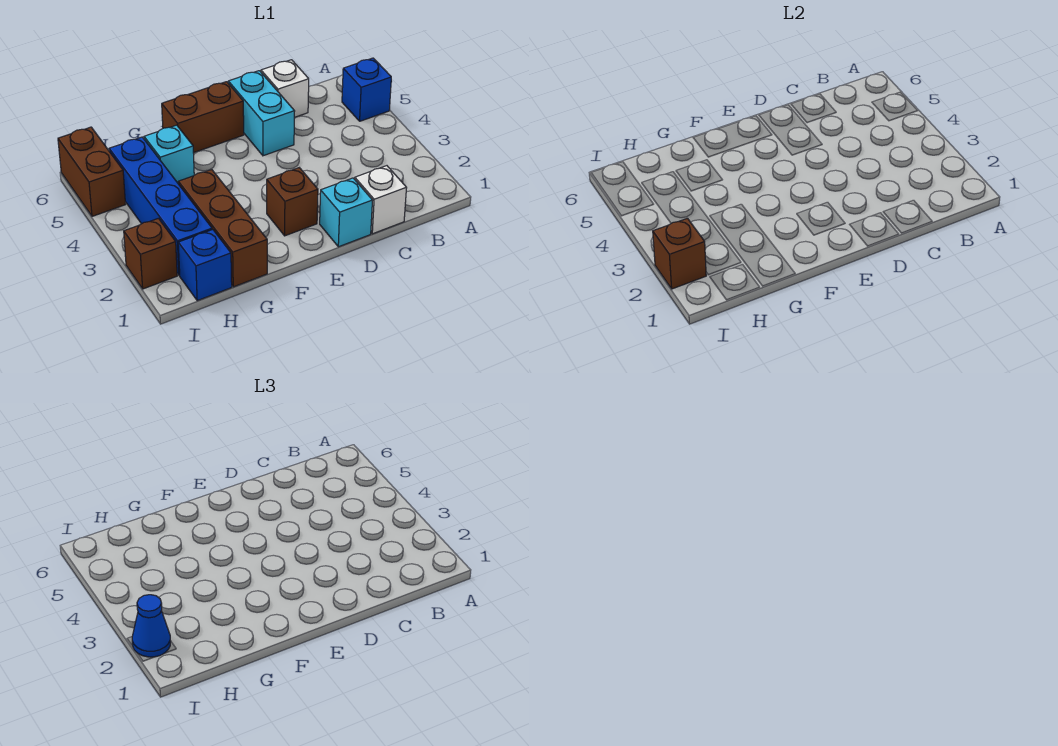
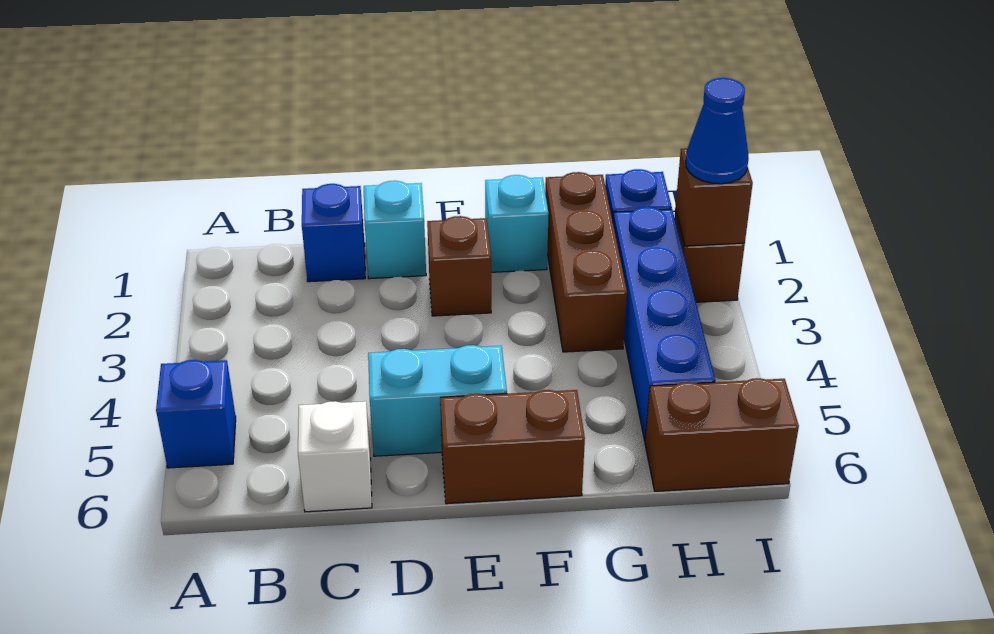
white 1x1 brick [355,166,407,234] -> blue 1x1 brick [302,184,365,282]
cyan 1x2 brick [228,71,295,156] -> cyan 1x2 brick turned to [368,345,507,456]
cyan 1x1 brick [144,125,194,183] -> cyan 1x1 brick moved to [485,175,549,272]
brown 1x2 brick [58,127,126,216] -> brown 1x2 brick turned to [645,378,799,491]

